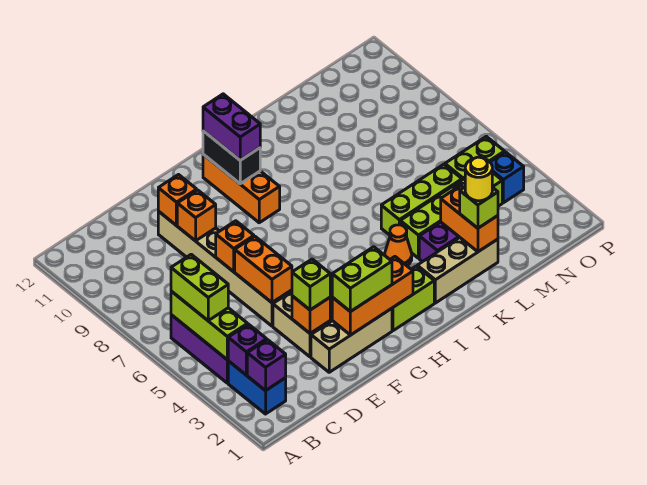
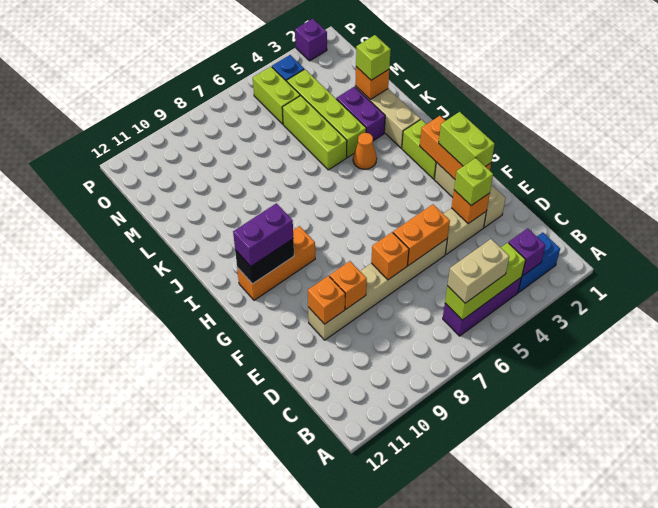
purple 1x1 brick [247,340,286,391] -> purple 1x1 brick moved to [295,19,327,61]
lime 1x2 brick [171,254,228,320] -> tan 1x2 brick [447,239,509,303]
orange 1x2 brick [441,186,498,252] -> orange 1x1 brick [355,67,389,100]
yellow 1x1 round brick [465,157,492,201] -> none

